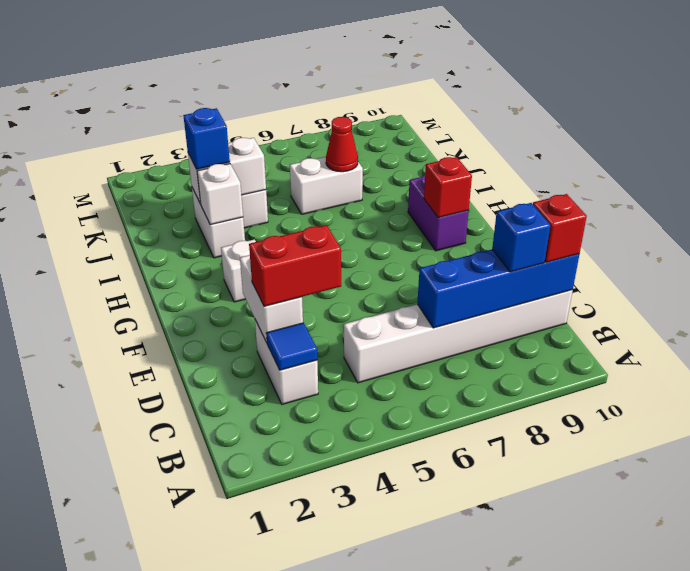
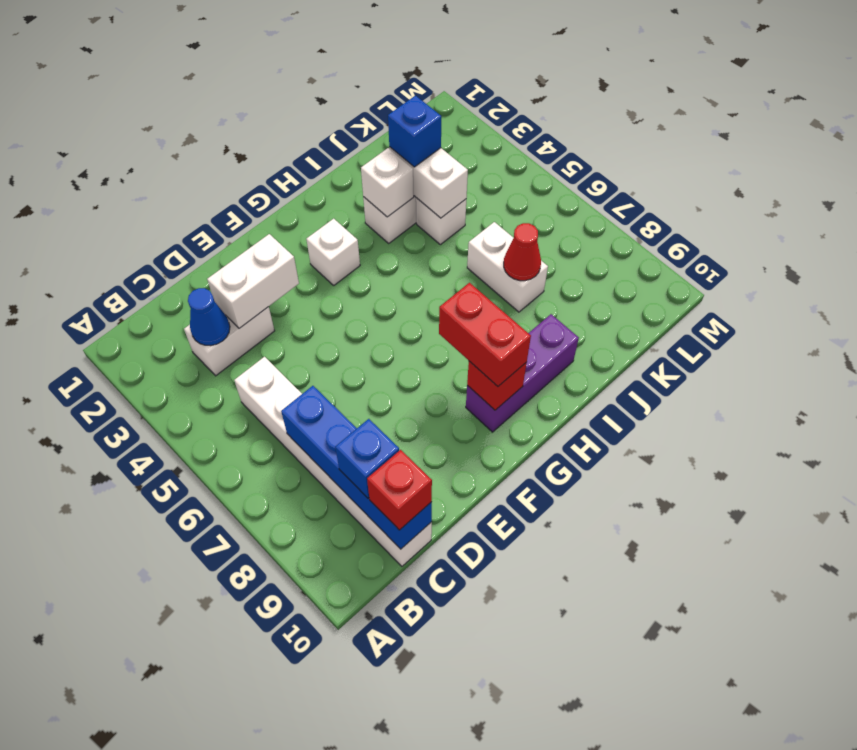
blue 1x1 tile [266,323,317,370] -> blue 1x1 cone [188,288,230,346]
red 1x2 brick [249,225,341,306] -> red 1x2 brick moved to [439,283,531,386]
purple 1x2 brick [408,175,469,251] -> purple 1x3 brick [466,314,579,432]

